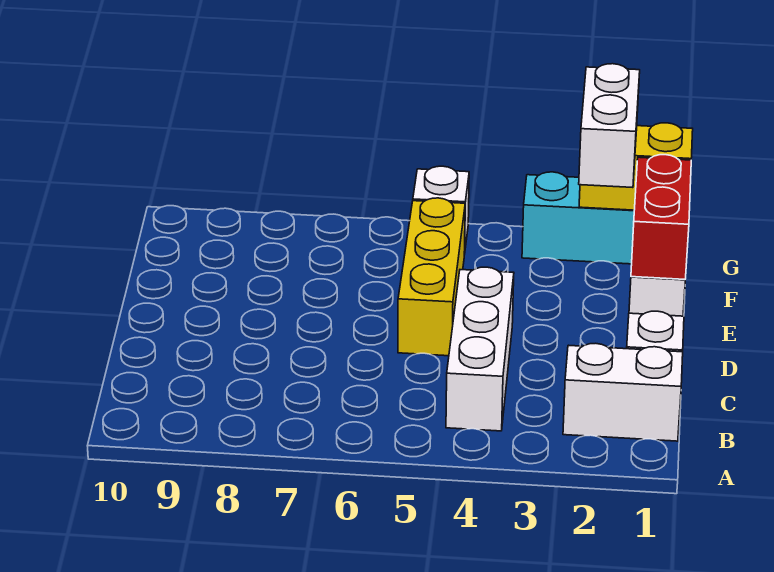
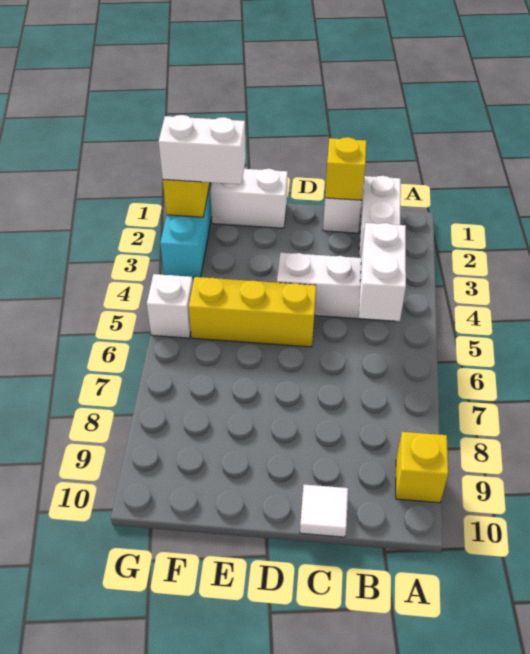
none -> yellow 1x1 brick [396,432,448,503]
none -> white 1x2 brick [359,223,406,321]
none -> yellow 1x1 brick [325,137,366,200]
none -> white 1x1 tile [300,485,348,537]
red 1x2 brick [631,155,691,279] -> none

